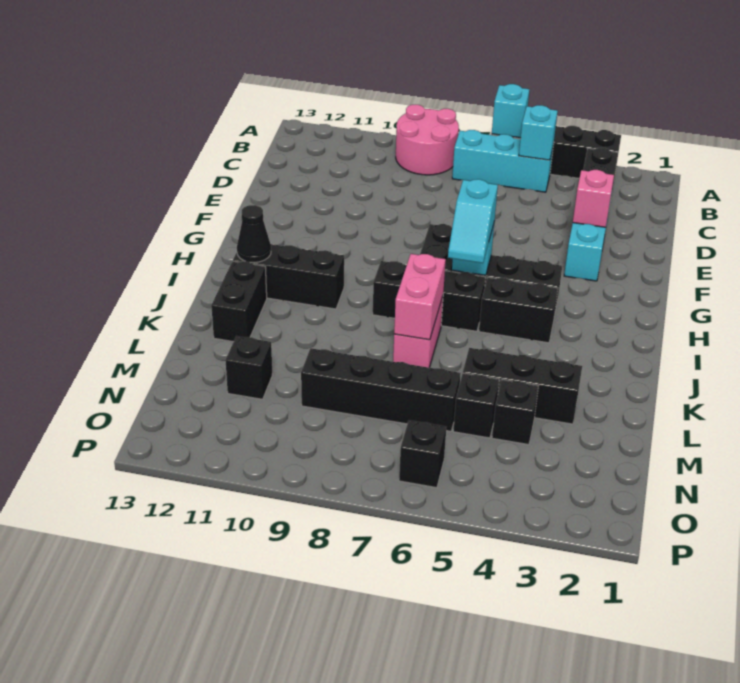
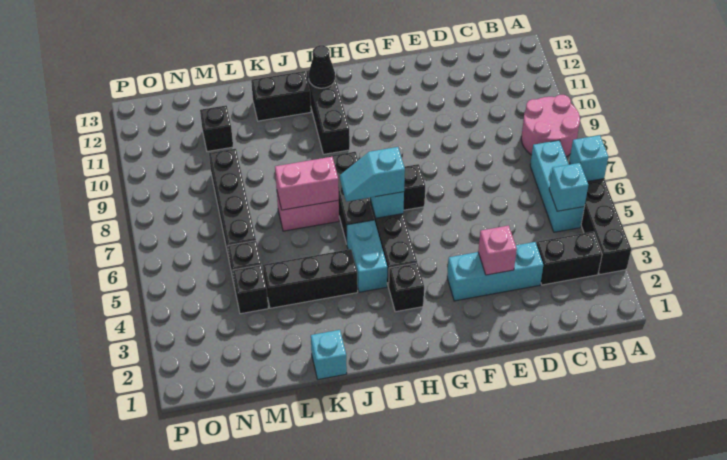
black 1x2 brick [479,277,558,343] -> cyan 1x2 brick [347,220,387,292]
none -> cyan 1x1 brick [311,330,347,380]
black 1x3 brick [463,348,582,424] -> black 1x3 brick turned to [263,249,358,308]
black 1x1 brick [399,420,446,488] -> black 1x1 brick moved to [389,263,424,312]

